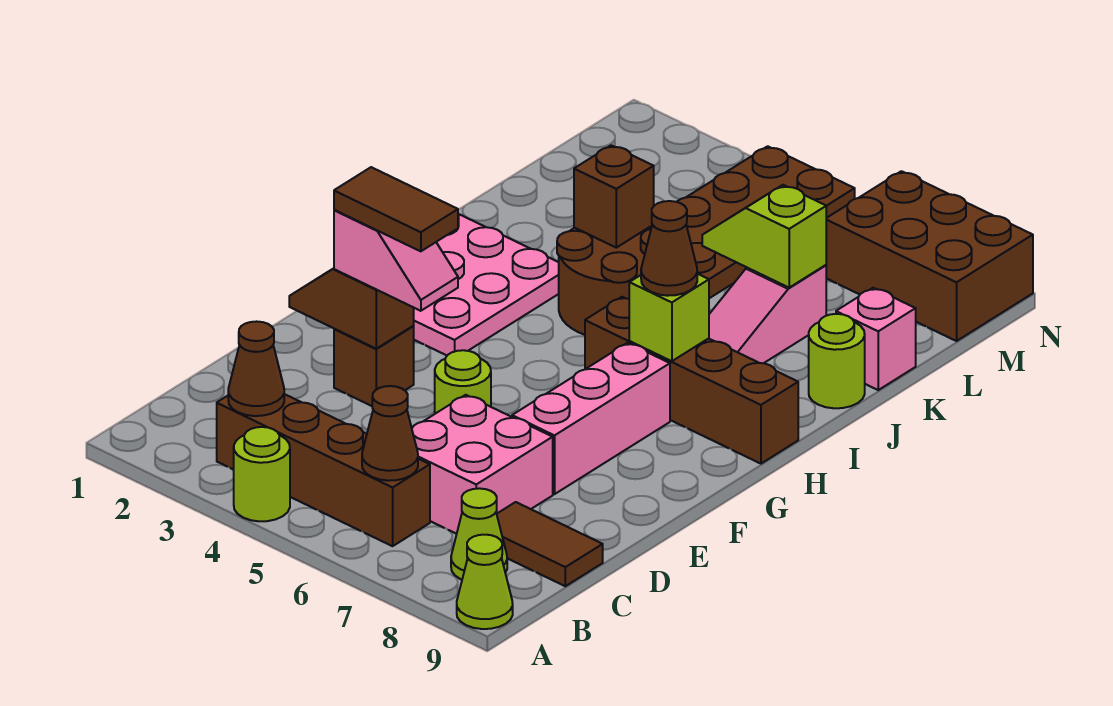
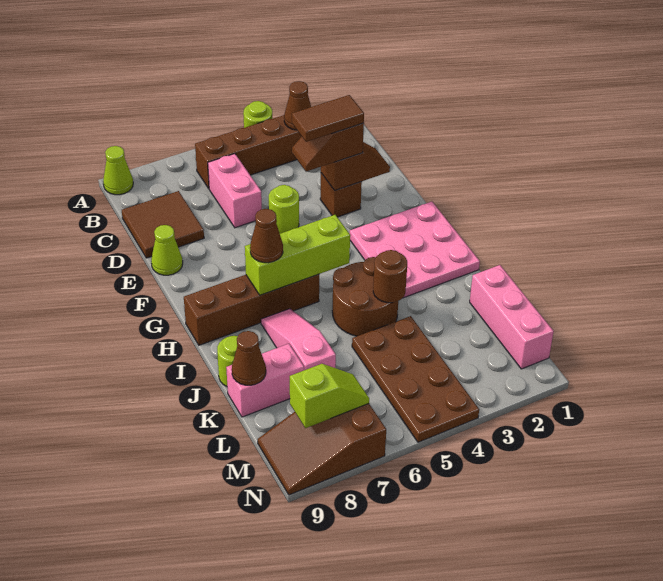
brown 1x1 cone [362,386,418,481] -> brown 1x1 cone moved to [232,331,266,385]
lime 1x1 cone [451,488,507,580] -> lime 1x1 cone moved to [151,225,183,275]
pink 2x2 brick [412,395,553,534] -> pink 1x2 brick [208,154,262,228]
brown 1x2 tile [497,502,603,586] -> brown 2x2 tile [122,191,204,258]
pink 1x2 slope [334,210,458,311] -> brown 1x2 slope [292,123,364,172]
pink 1x3 brick [512,343,670,494] -> pink 1x3 brick moved to [470,265,554,369]
lime 1x1 brick [629,274,709,361] -> lime 1x3 brick [245,215,350,295]
brown 1x1 brick [574,145,654,248] -> brown 1x1 round brick [373,250,407,303]
lime 1x2 slope [702,185,826,288] -> lime 1x2 slope moved to [290,364,369,428]
pink 1x1 brick [836,288,916,390] -> pink 1x2 brick [226,344,304,417]
brown 2x3 brick [826,171,1033,341] -> brown 2x3 slope [258,404,386,495]

